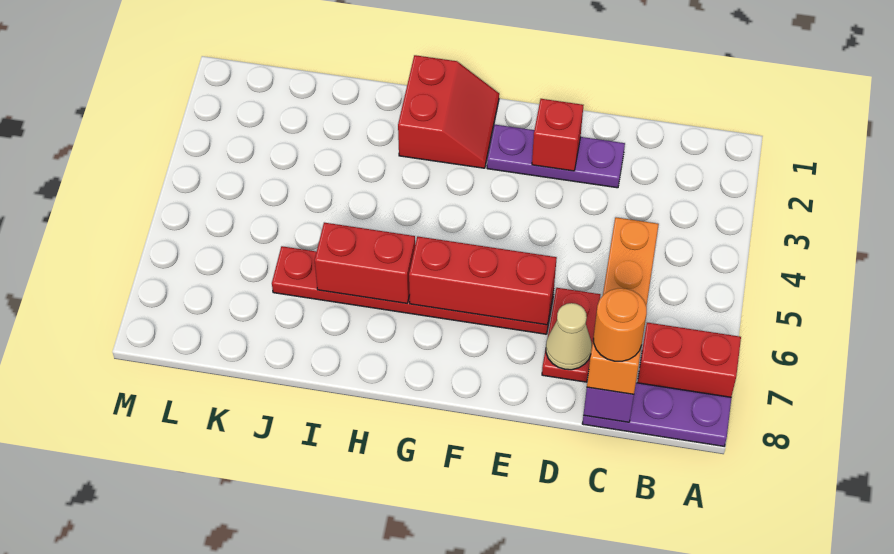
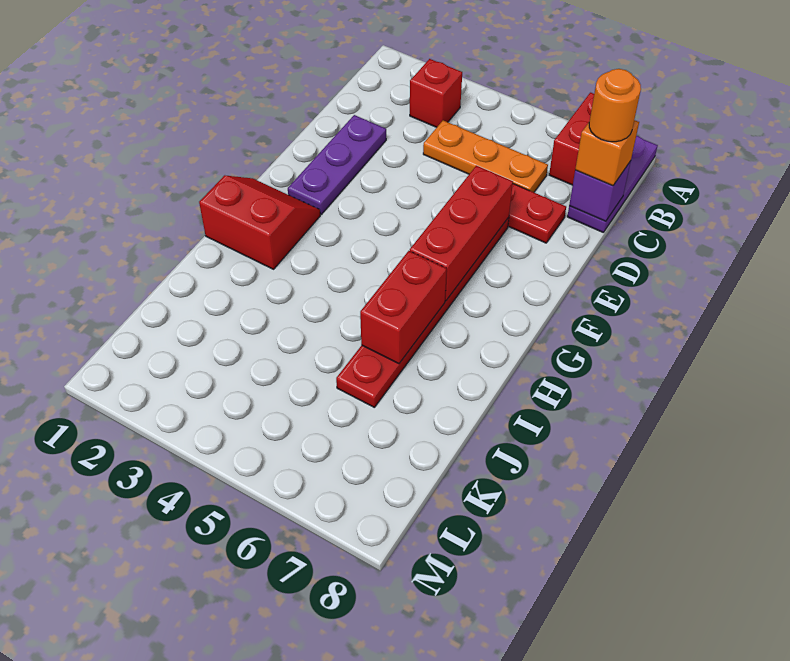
tan 1x1 cone [546,303,592,370] -> none
red 1x1 brick [532,99,583,171] -> red 1x1 brick moved to [410,59,462,127]

